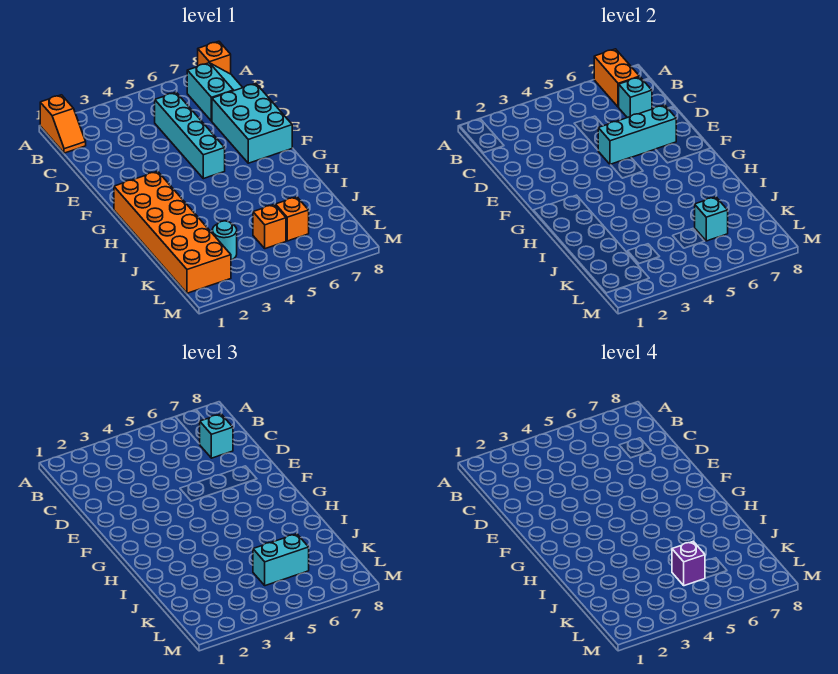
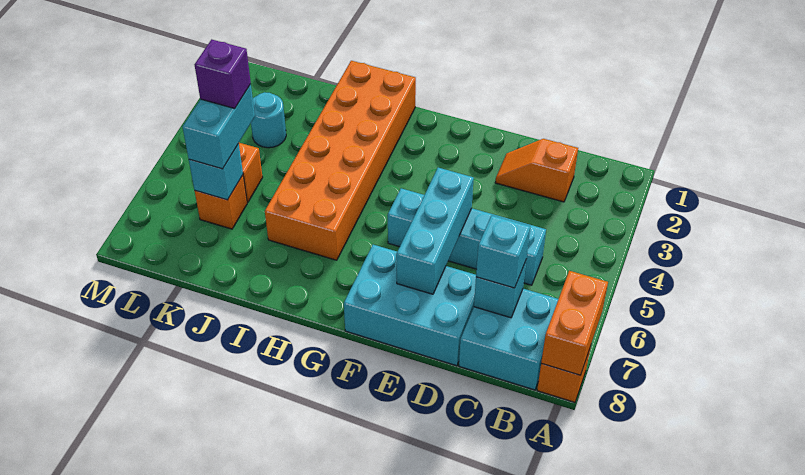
orange 1x2 slope [40,95,86,153] -> orange 1x2 slope moved to [495,139,578,202]
orange 1x2 brick [594,49,640,107] -> orange 1x2 brick turned to [541,271,608,375]
cyan 2x2 slope [187,63,243,121] -> cyan 2x2 brick [459,289,558,390]
orange 2x6 brick [114,171,231,293] -> orange 2x6 brick turned to [265,61,416,260]

